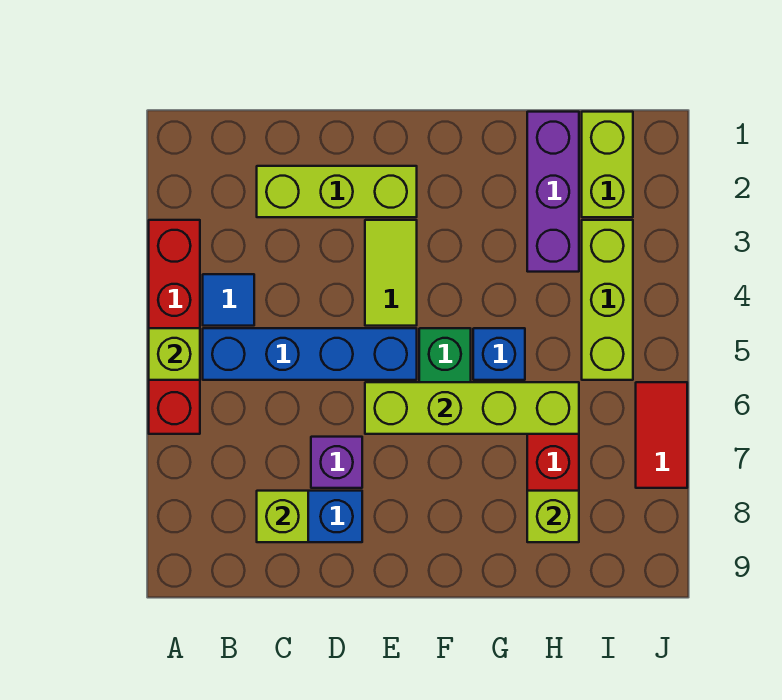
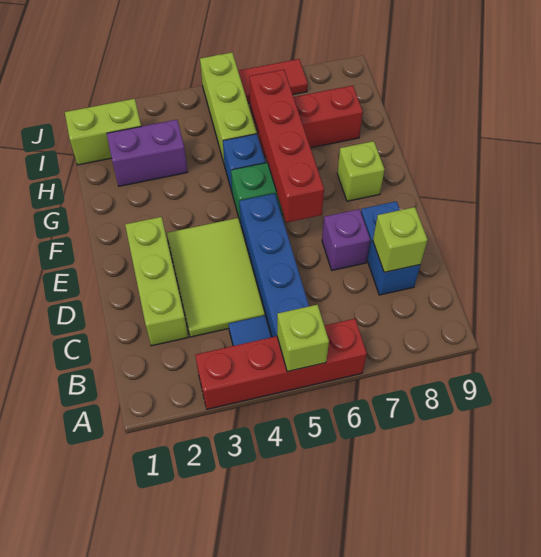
lime 1x2 tile [365,220,417,326] -> lime 2x3 tile [167,218,265,337]
lime 1x4 brick [365,382,579,434] -> red 1x4 brick [249,69,324,223]
purple 1x3 brick [527,112,579,272] -> purple 1x2 brick [107,120,188,186]
lime 1x1 brick [527,491,579,542] -> lime 1x1 brick moved to [337,141,385,201]
lime 1x3 brick [582,220,633,380] -> lime 1x3 brick turned to [200,53,257,162]

